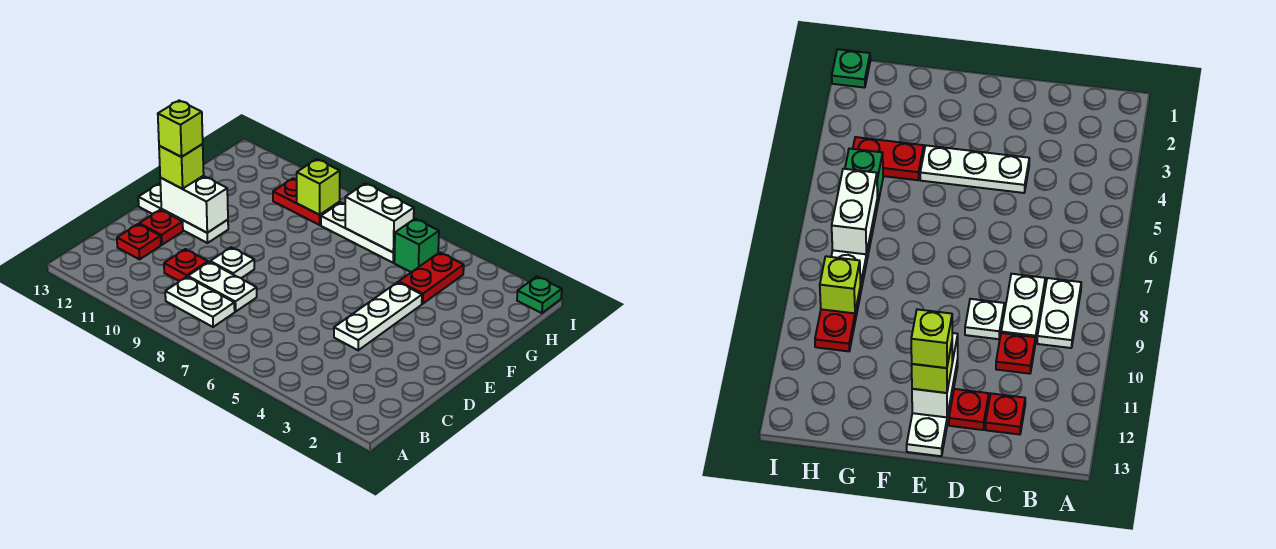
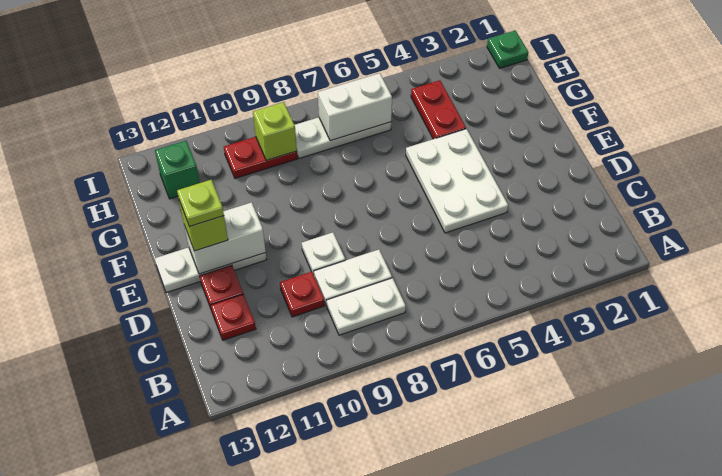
white 1x3 plate [334,282,422,350] -> white 2x3 plate [406,129,508,233]
lime 1x1 brick [158,101,203,157] -> lime 1x1 plate [177,180,224,227]
green 1x1 brick [394,219,439,272] -> green 1x1 brick moved to [155,141,200,199]

